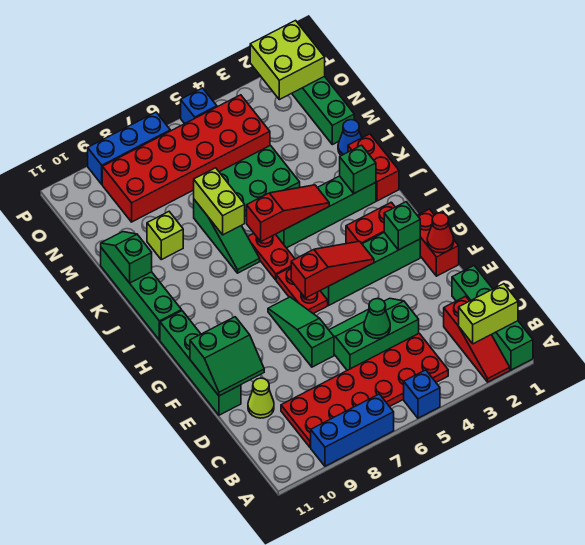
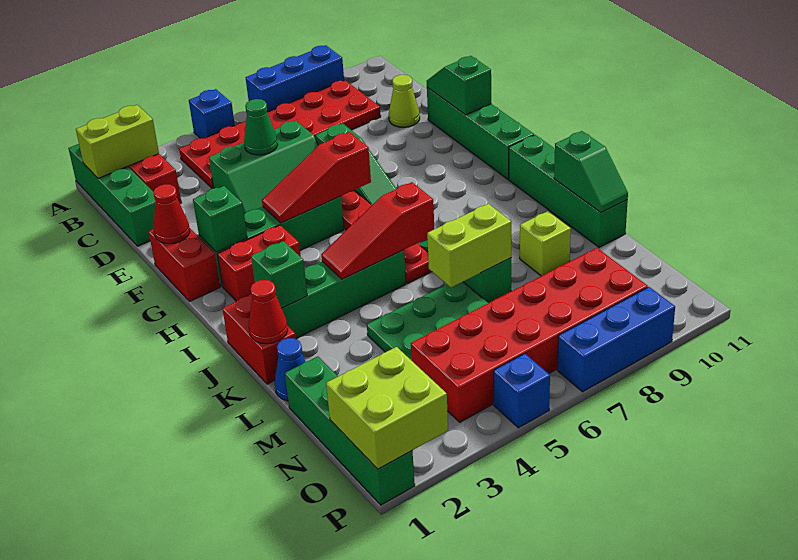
green 2x2 slope [190,317,264,396] -> green 1x2 slope [427,56,491,115]
none -> red 1x1 cone [249,280,288,344]
lime 1x2 brick [194,168,245,235] -> lime 1x2 brick turned to [427,204,511,287]

